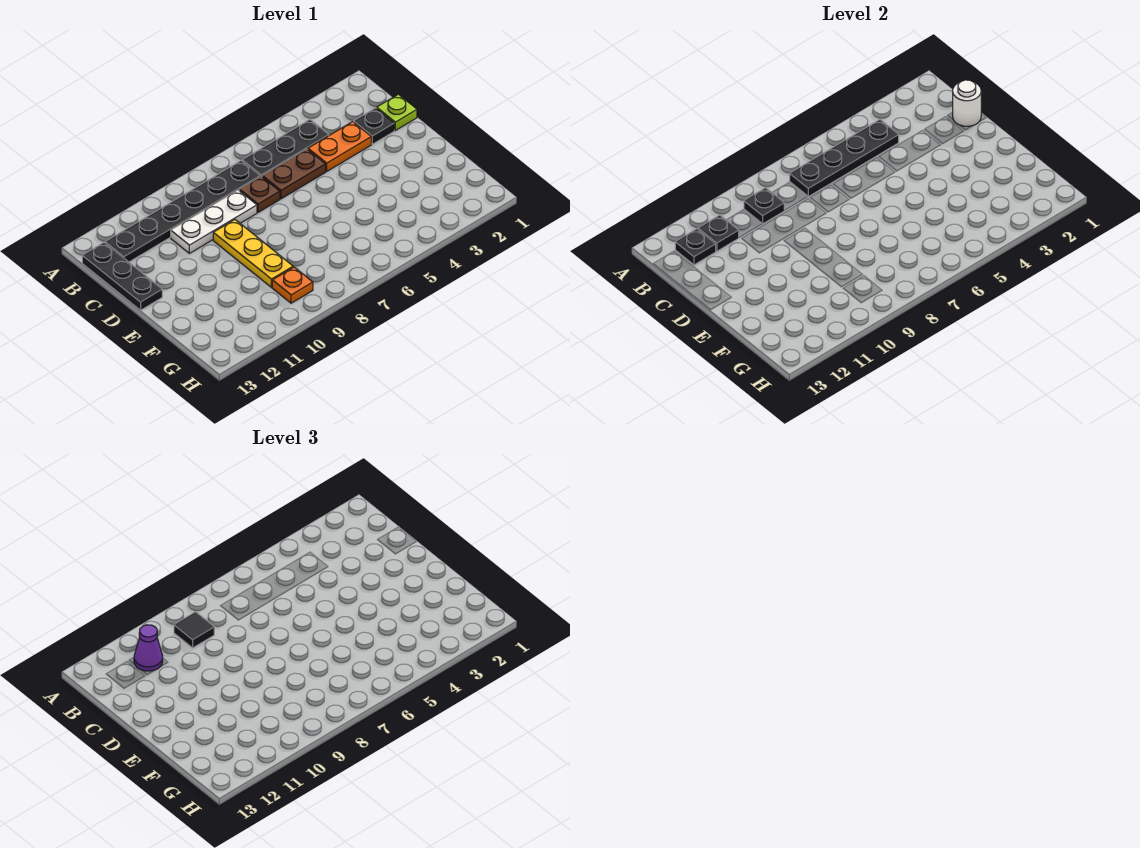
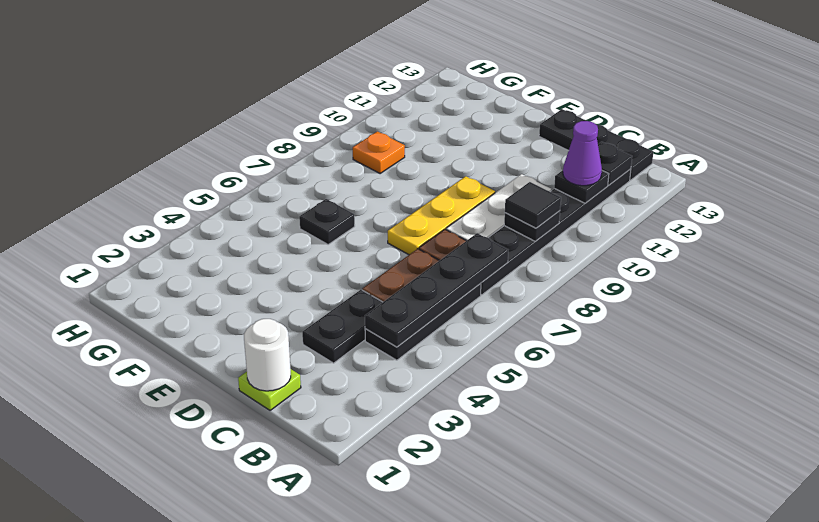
black 1x1 plate [354,108,394,144] -> black 1x1 plate moved to [299,199,355,245]
orange 1x2 plate [308,122,371,171] -> black 1x2 plate [302,290,382,363]
yellow 1x3 plate [213,220,293,287] -> yellow 1x3 plate turned to [388,176,495,255]

